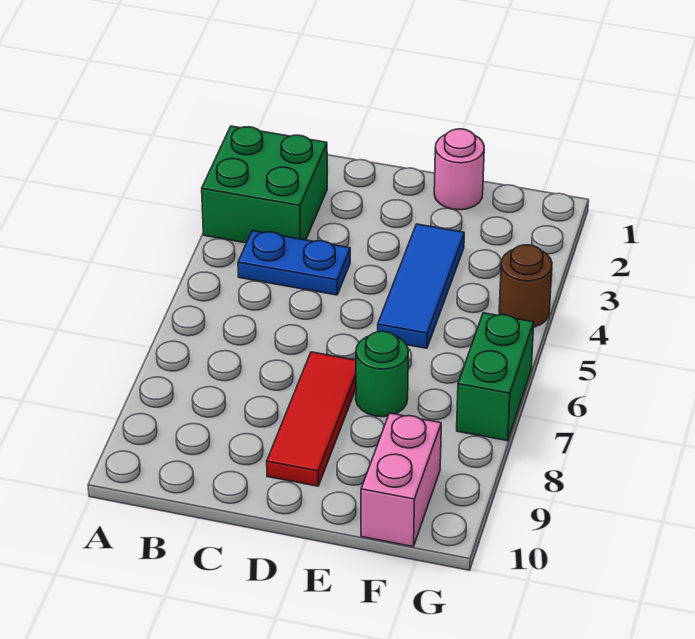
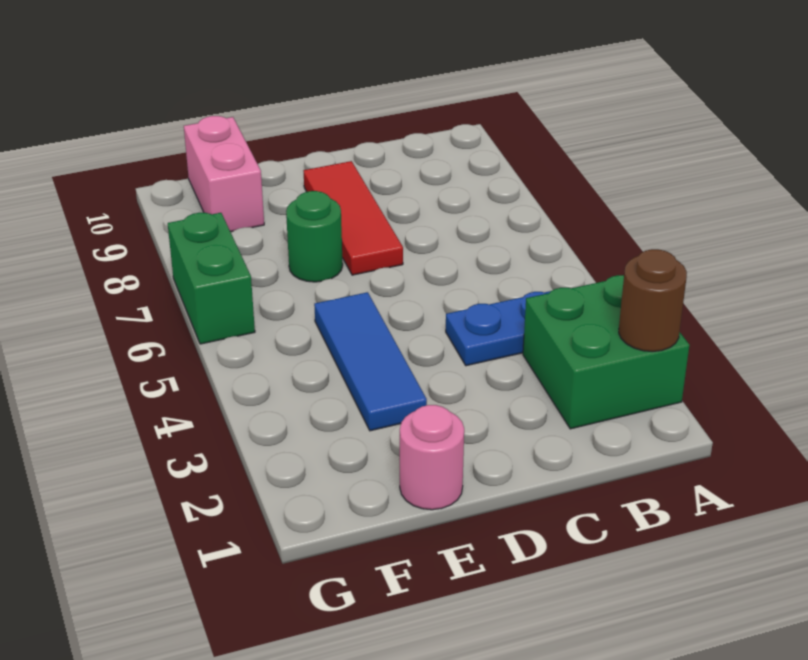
brown 1x1 round brick [499,245,552,327] -> brown 1x1 round brick moved to [619,249,687,352]

